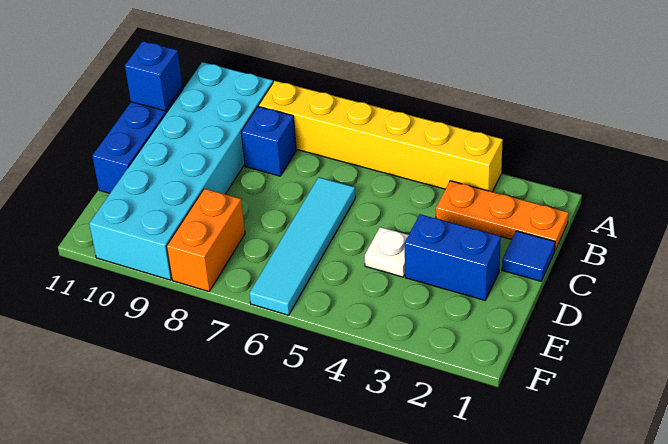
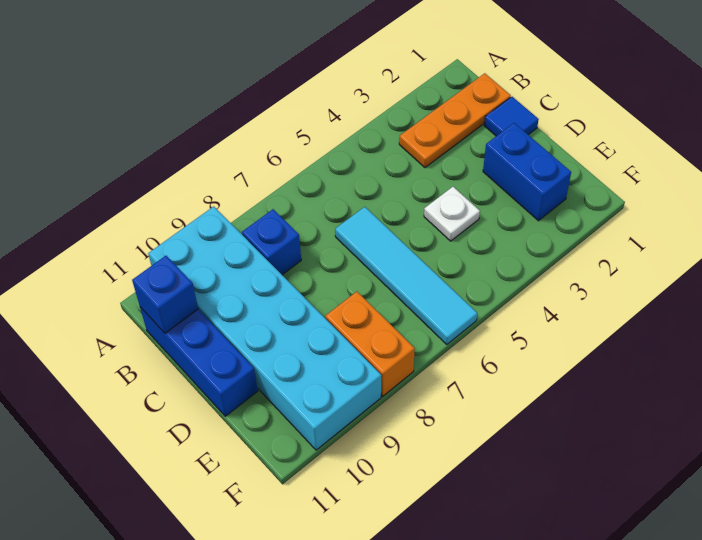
yellow 1x6 brick [259,81,503,192] -> none
blue 1x2 brick [405,214,501,300] -> blue 1x2 brick turned to [483,123,571,221]

